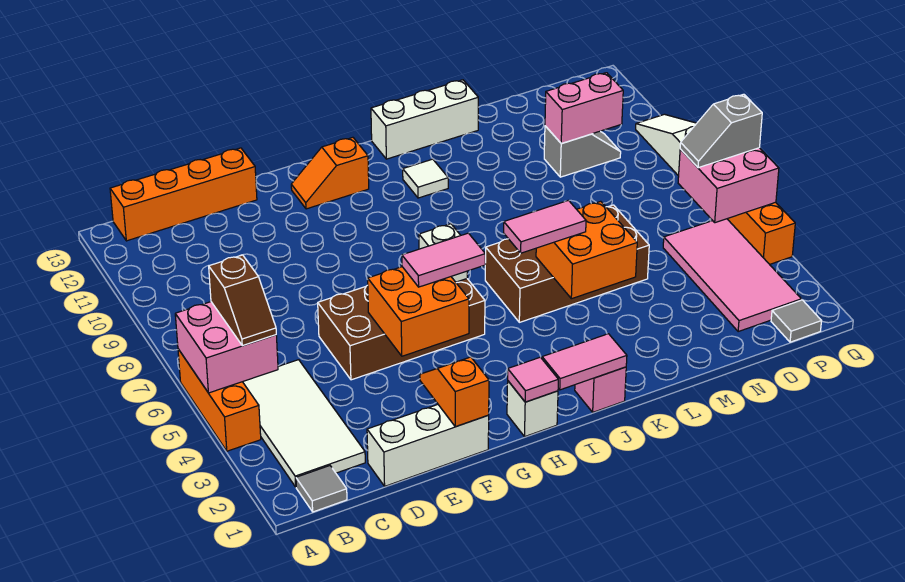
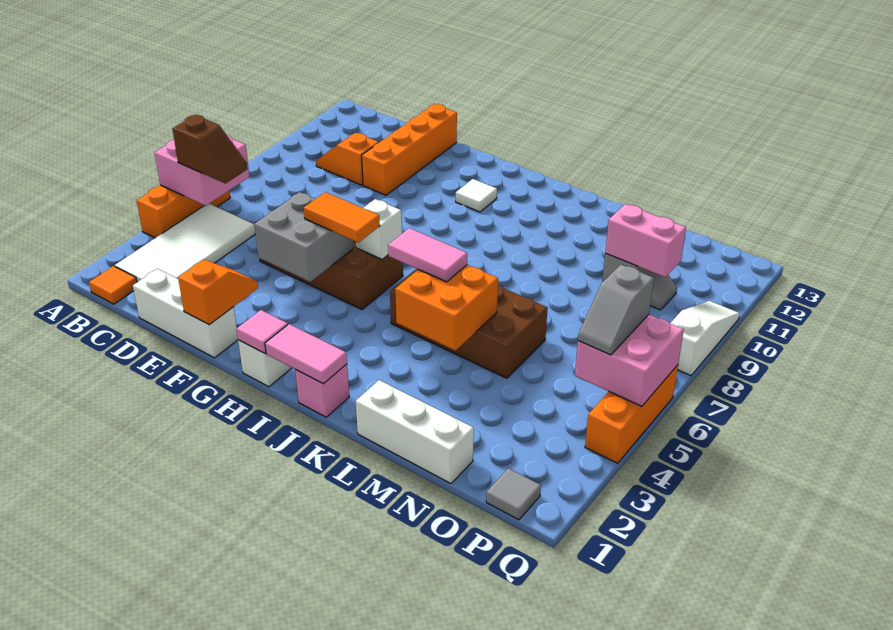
grey 1x1 tile [296,466,347,512] -> orange 1x1 tile [89,266,137,304]
brown 1x2 slope [209,255,276,346] -> brown 1x2 slope turned to [173,115,248,183]
orange 1x4 brick [110,148,257,241] -> orange 1x4 brick turned to [362,104,457,195]
orange 2x2 brick [368,267,469,356] -> grey 2x2 brick [254,192,354,282]
pink 1x2 tile [402,233,485,287] -> orange 1x2 tile [304,192,380,242]
orange 1x2 slope [291,137,369,209] -> orange 1x2 slope moved to [316,133,379,185]
white 1x1 tile [403,159,448,198] -> white 1x1 tile moved to [456,179,497,212]
white 1x3 brick [371,80,478,159] -> white 1x3 brick moved to [356,380,474,484]
pink 2x4 tile [663,219,801,332] -> none
grey 1x2 slope [680,94,762,168] -> grey 1x2 slope turned to [578,265,654,355]

